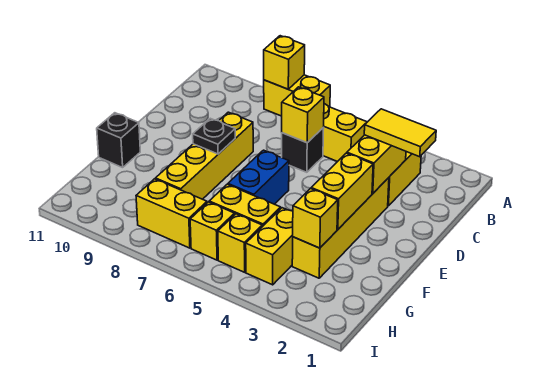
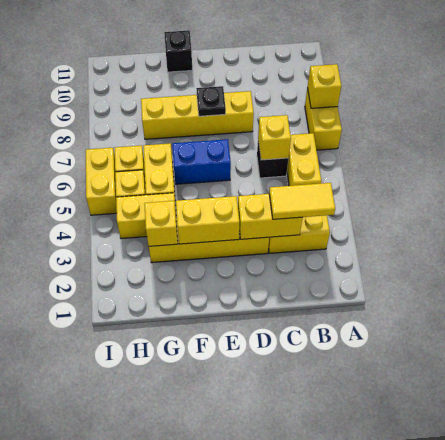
yellow 1x2 tile [364,109,436,157] -> yellow 1x2 tile turned to [269,183,335,219]
yellow 1x2 brick [136,179,207,248] -> yellow 1x2 brick moved to [86,148,117,215]

